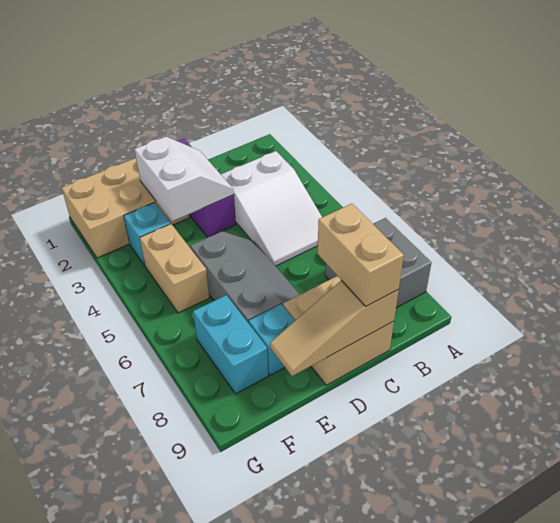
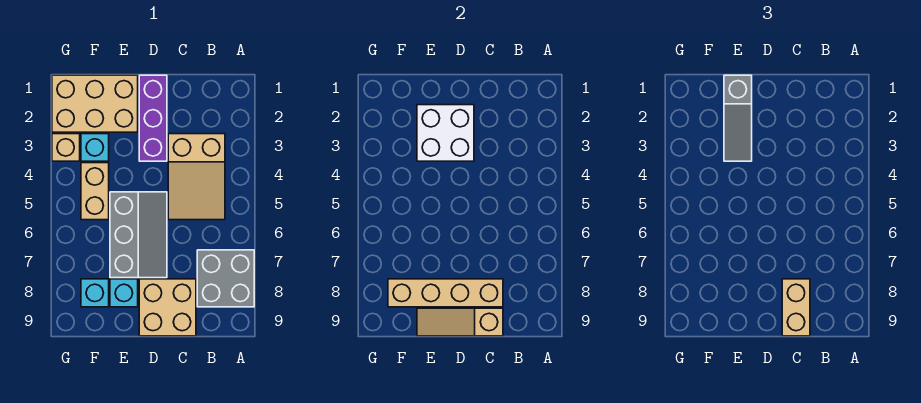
white 2x3 slope [221,151,322,266] -> tan 2x3 slope [168,134,225,220]
none -> tan 1x4 brick [388,279,503,307]
white 2x2 slope [135,137,234,221] -> white 2x2 brick [417,105,474,161]
none -> grey 1x3 slope [724,75,752,161]
cyan 1x2 brick [193,295,269,394] -> cyan 1x1 brick [81,279,109,307]
none -> tan 1x1 brick [52,134,80,161]

